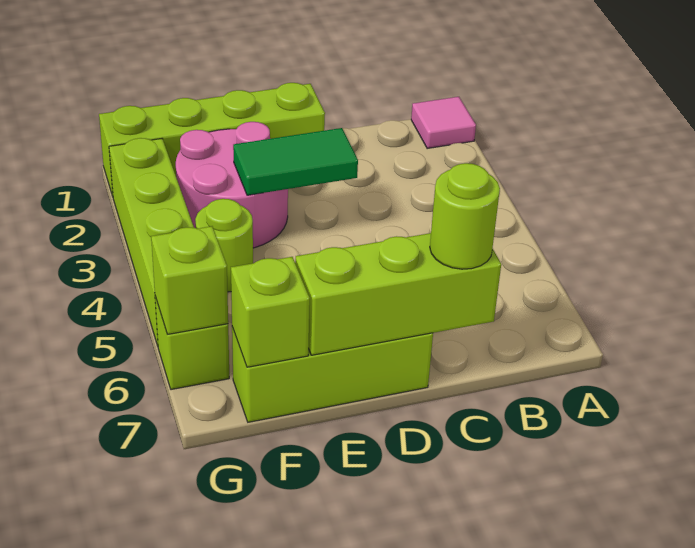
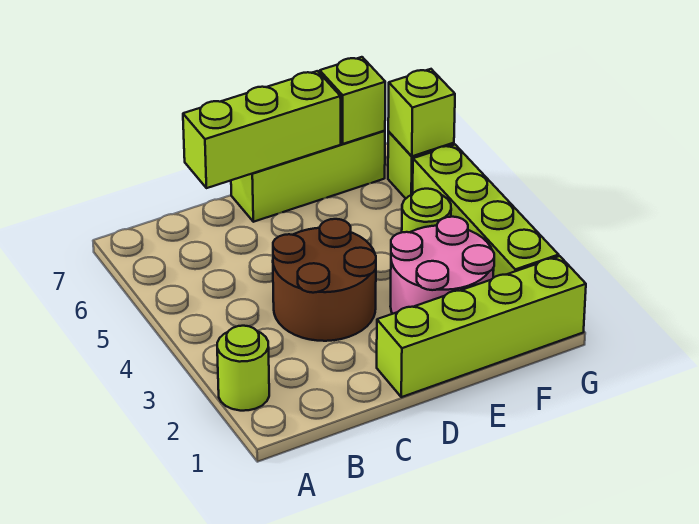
pink 1x1 tile [411,97,476,149] -> none
none -> brown 2x2 round brick [273,219,376,341]
lime 1x1 round brick [430,163,500,269] -> lime 1x1 round brick moved to [217,326,269,411]
green 1x2 tile [233,128,358,195] -> none

